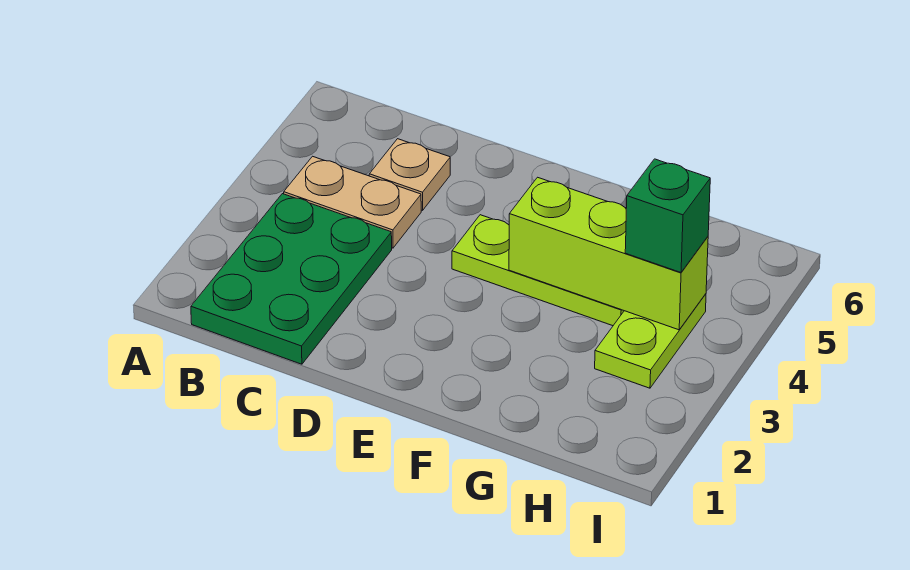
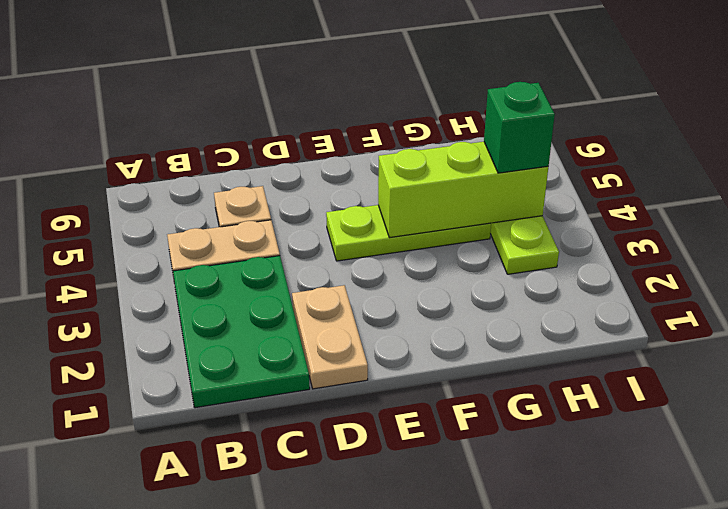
none -> tan 1x2 plate [292,285,368,389]

